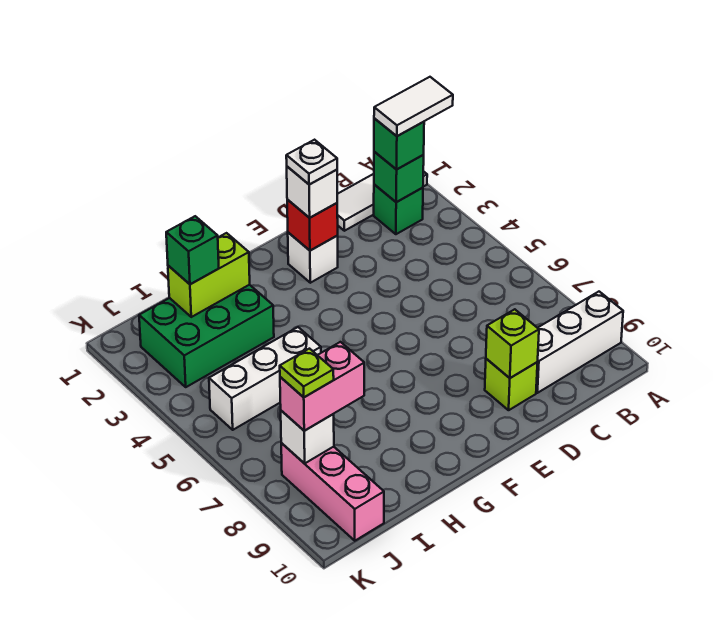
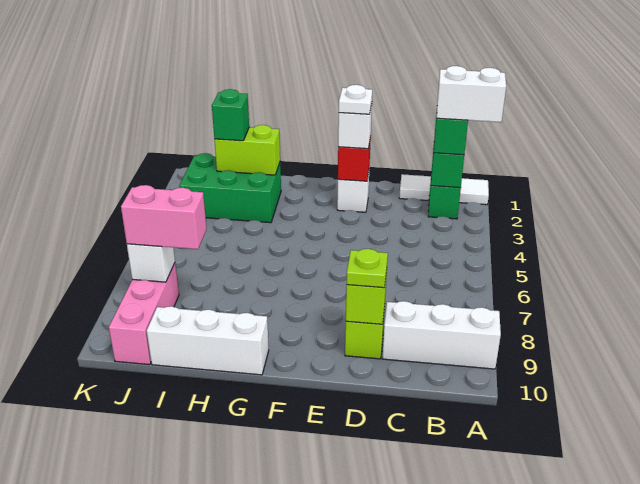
white 1x2 tile [374,77,453,136] -> white 1x2 brick [437,66,506,122]
white 1x3 brick [209,327,321,430] -> white 1x3 brick moved to [147,306,269,375]
lime 1x1 plate [280,349,334,397] -> lime 1x1 plate moved to [347,249,388,288]

